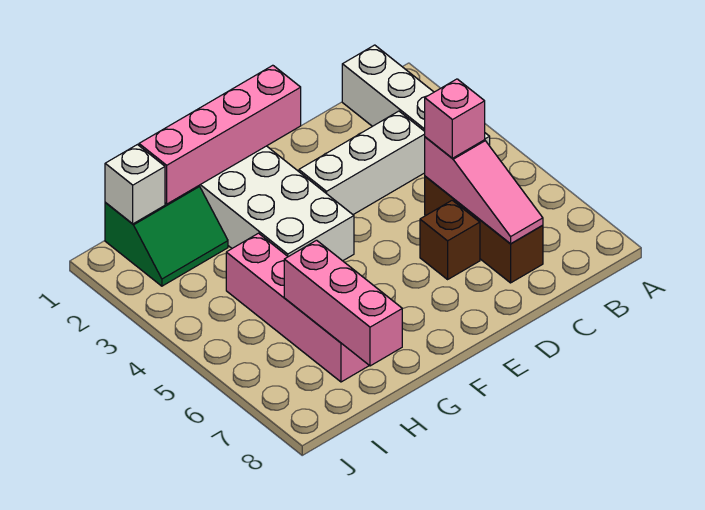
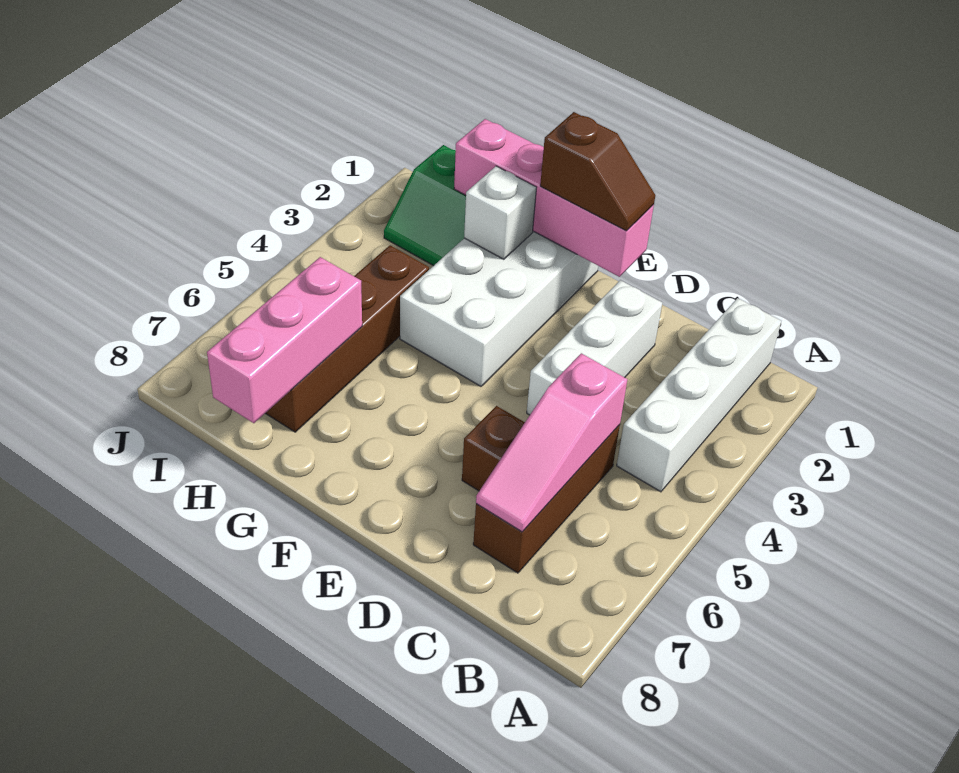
white 1x3 brick [299,111,425,215] -> white 1x3 brick turned to [527,280,662,415]
pink 1x1 brick [425,79,485,158] -> none
none -> brown 1x2 slope [540,112,655,231]
pink 1x4 brick [226,233,369,382] -> brown 1x4 brick [265,245,429,432]
white 1x1 brick [105,145,165,224] -> white 1x1 brick moved to [464,166,537,259]

